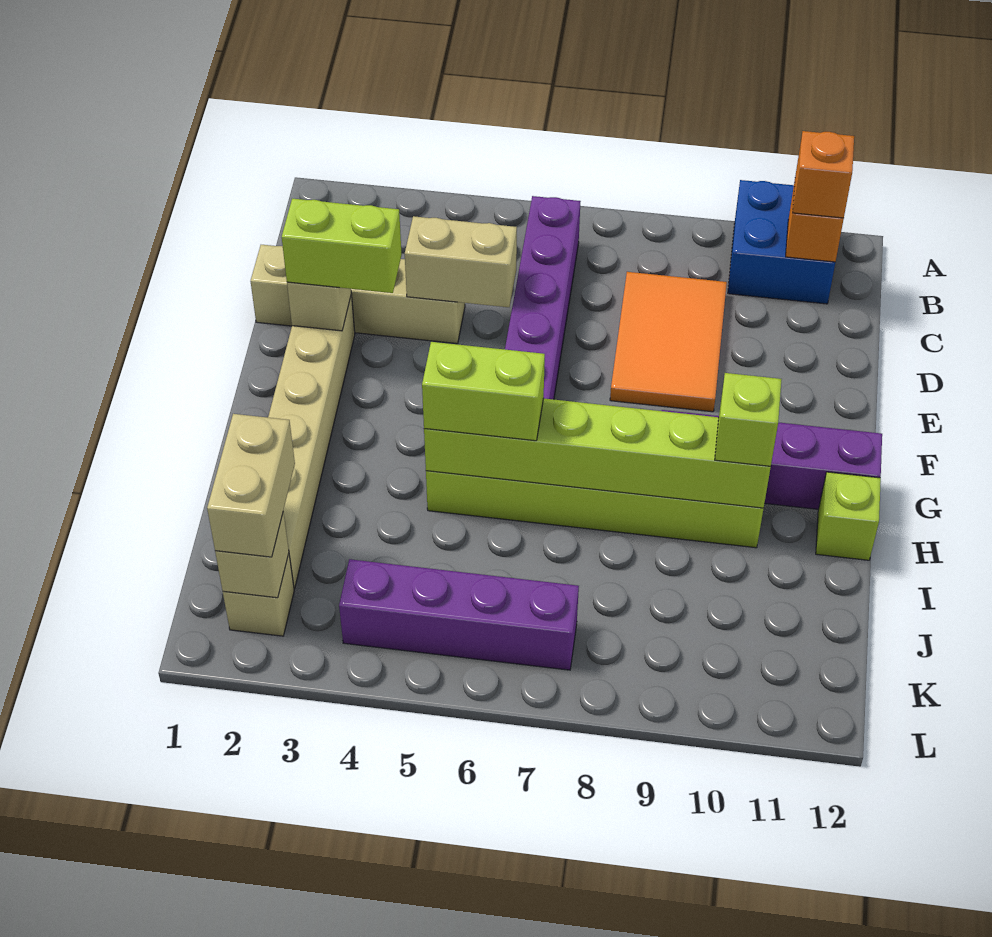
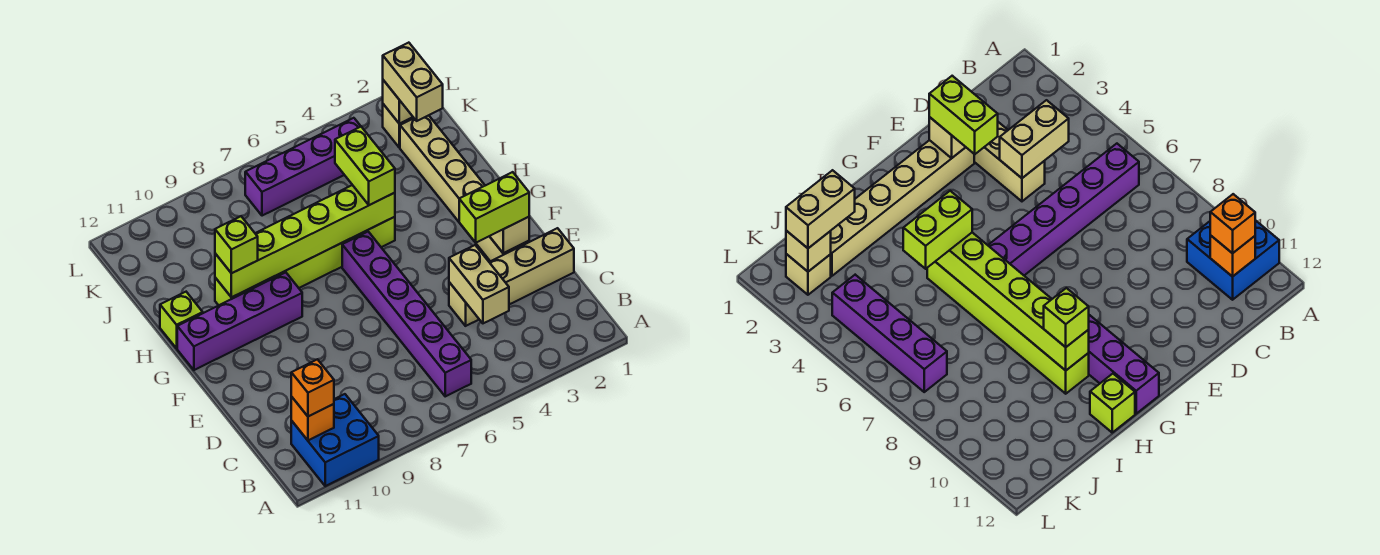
orange 2x3 tile [610,272,727,412] -> none
tan 1x2 brick [405,216,517,307] -> tan 1x2 brick turned to [449,245,509,323]
lime 1x2 brick [422,342,545,441] -> lime 1x2 brick turned to [335,127,395,205]

